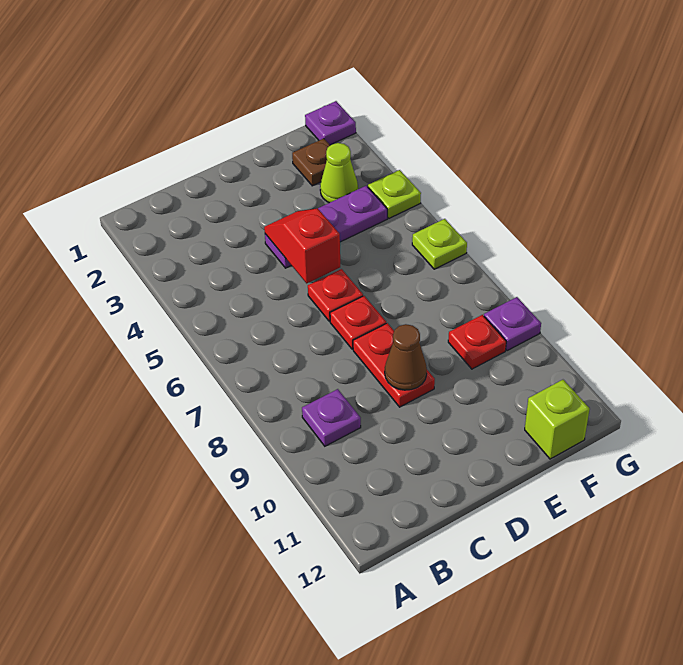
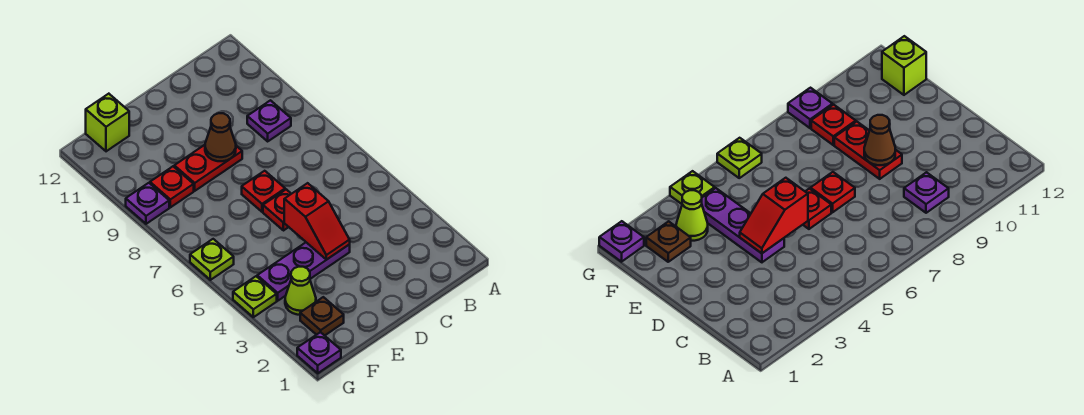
red 1x2 plate [353,323,435,407] -> red 1x2 plate turned to [174,145,242,191]

